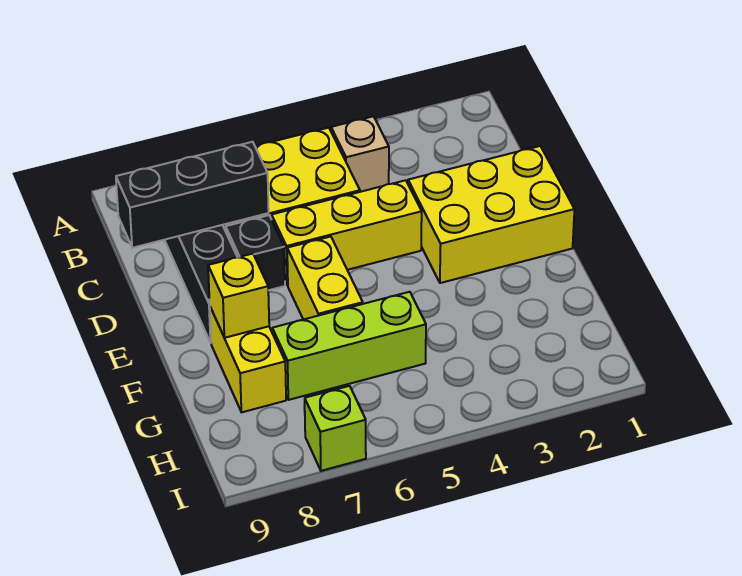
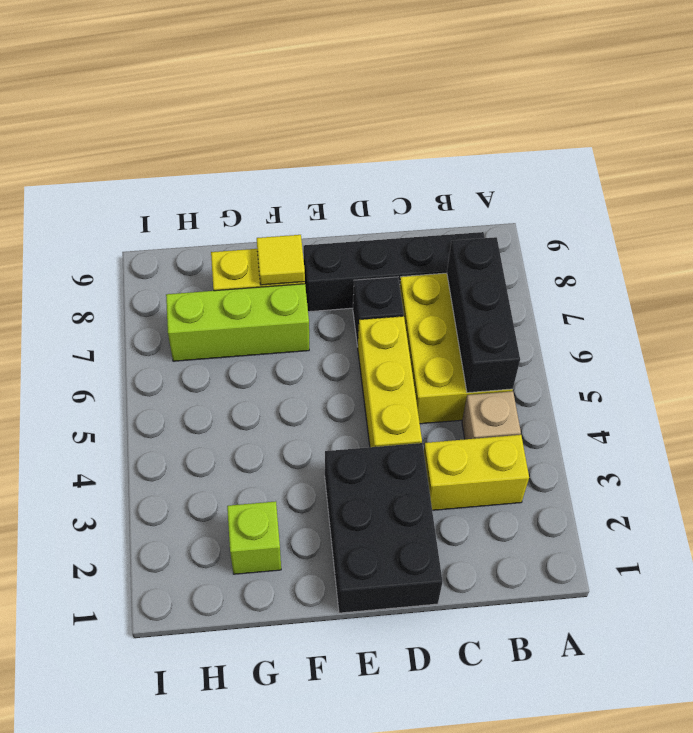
black 1x3 brick [116,142,269,248] -> black 1x3 brick moved to [447,237,520,393]
yellow 2x3 brick [408,146,574,283] -> black 2x3 brick [325,443,443,613]
yellow 1x2 brick [287,237,363,320] -> yellow 1x2 brick moved to [424,435,529,510]
yellow 1x1 brick [208,254,269,338] -> yellow 1x1 tile [257,235,305,285]
lime 1x3 brick [272,292,426,400] -> lime 1x3 brick turned to [166,284,309,361]
lime 1x1 brick [304,386,366,471] -> lime 1x1 brick moved to [227,501,281,574]

